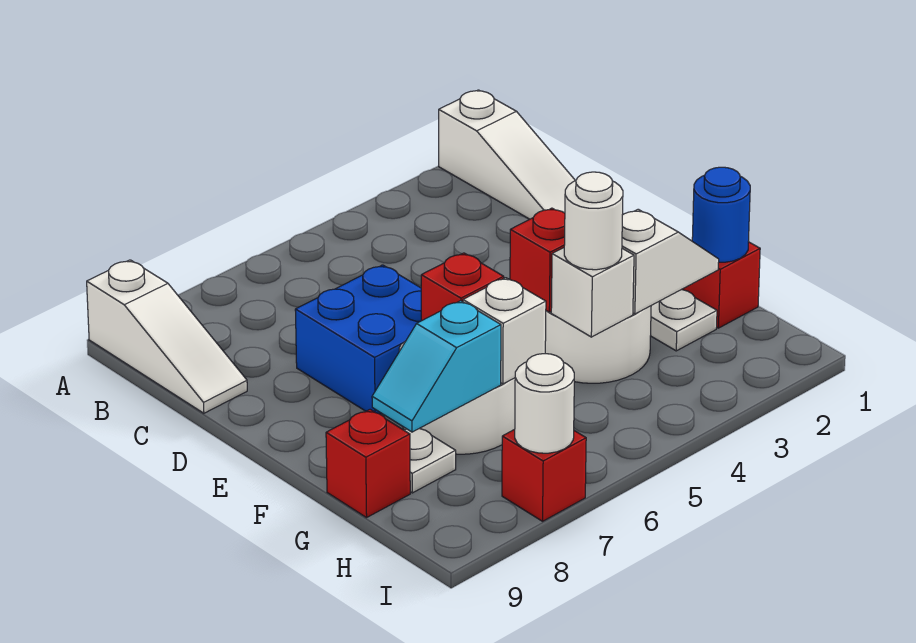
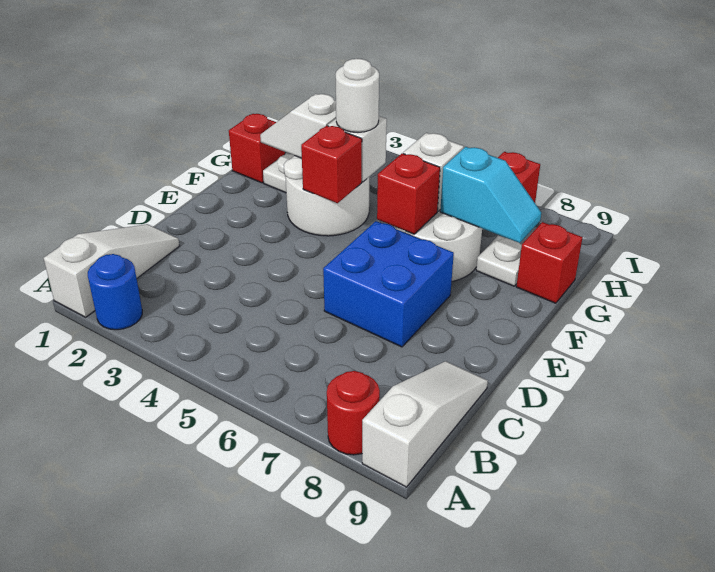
none -> red 1x1 round brick [327,371,380,455]
blue 1x1 round brick [692,167,750,262] -> blue 1x1 round brick moved to [88,254,142,330]
white 1x1 round brick [515,354,574,453] -> none

